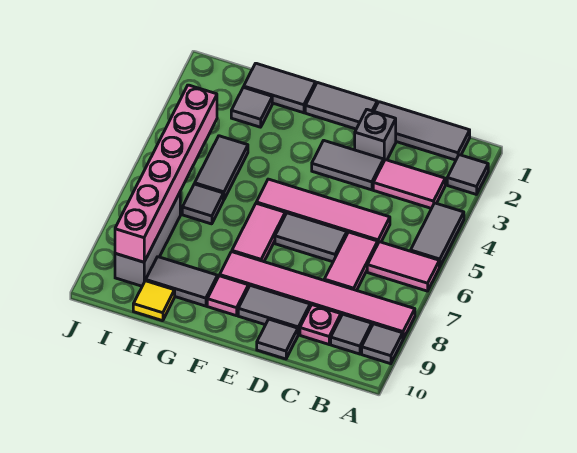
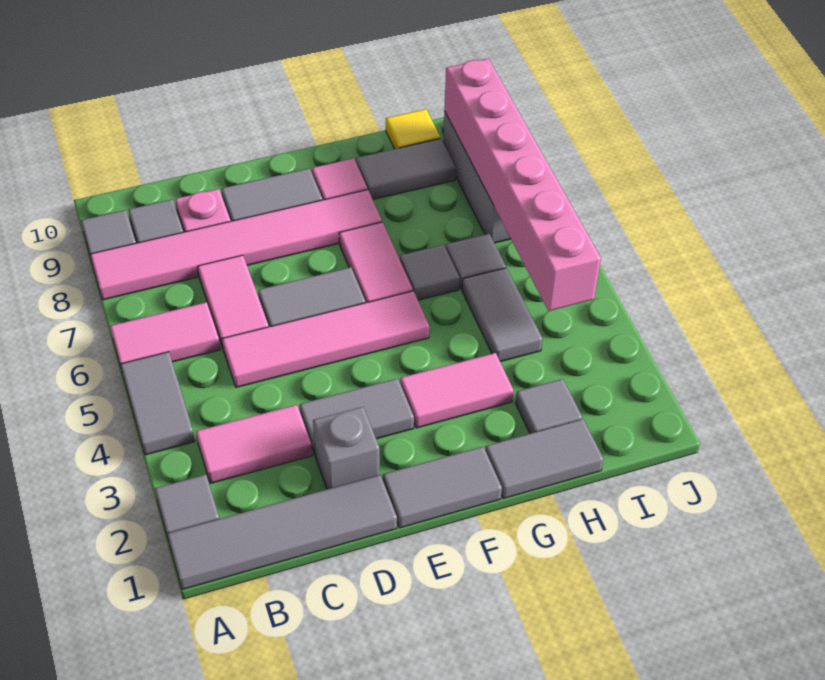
grey 1x3 tile [374,102,470,160] -> grey 1x4 tile [167,475,397,590]
grey 1x1 tile [257,319,298,359] -> grey 1x1 tile moved to [400,245,460,300]
none -> pink 1x2 tile [400,353,513,428]

